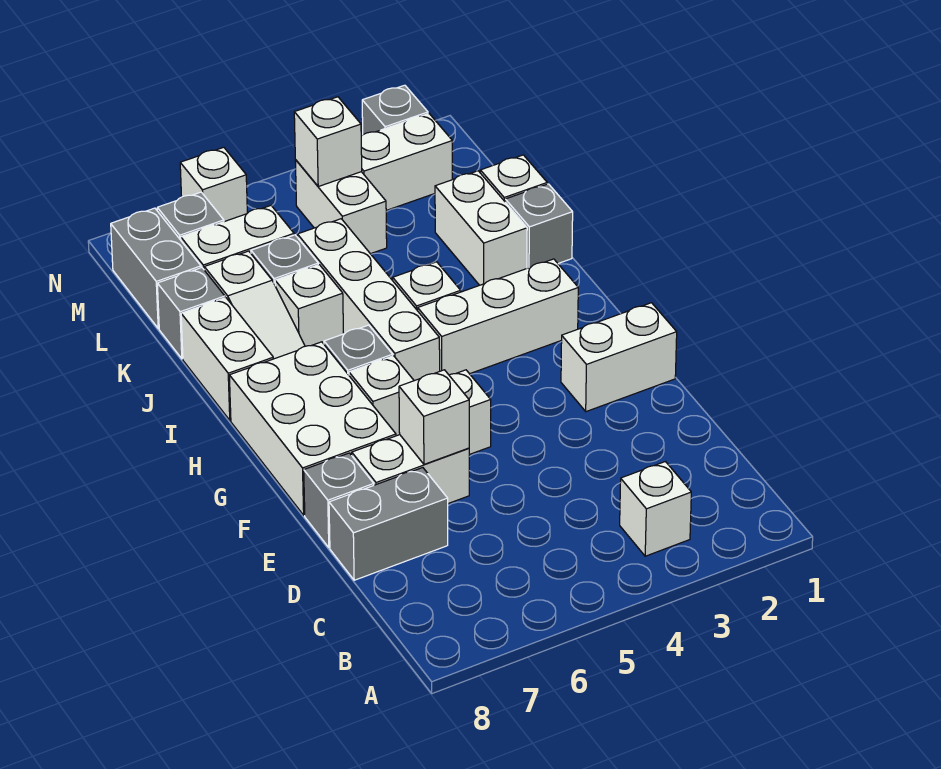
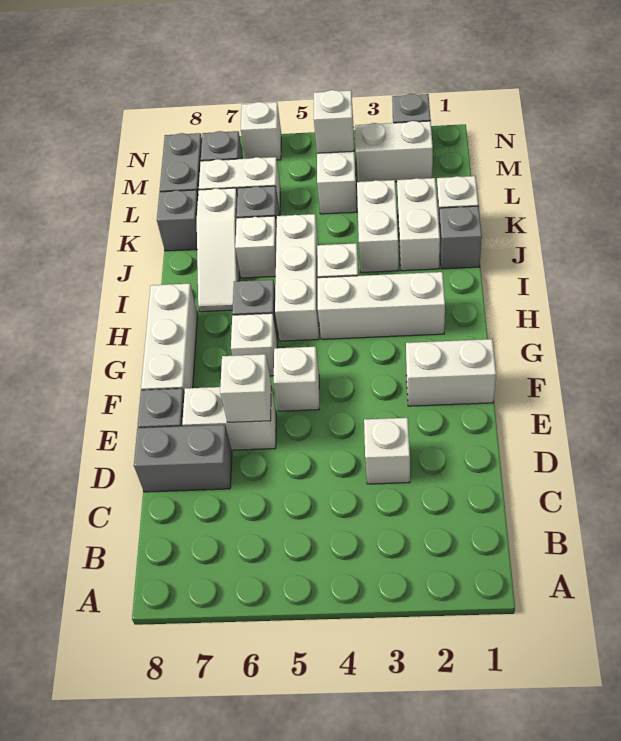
white 1x1 brick [620,462,691,556] -> white 1x1 brick moved to [364,418,410,484]
white 2x3 brick [229,342,396,515] -> white 1x3 brick [141,283,198,393]
white 1x4 brick [297,219,440,381] -> white 1x3 brick [275,214,319,341]
white 1x2 brick [181,298,273,420] -> white 1x2 brick moved to [357,180,399,273]

